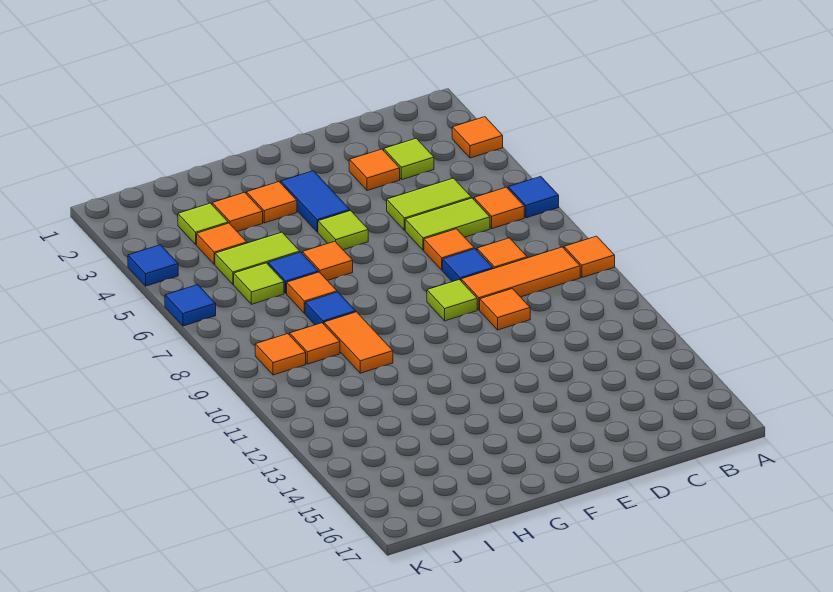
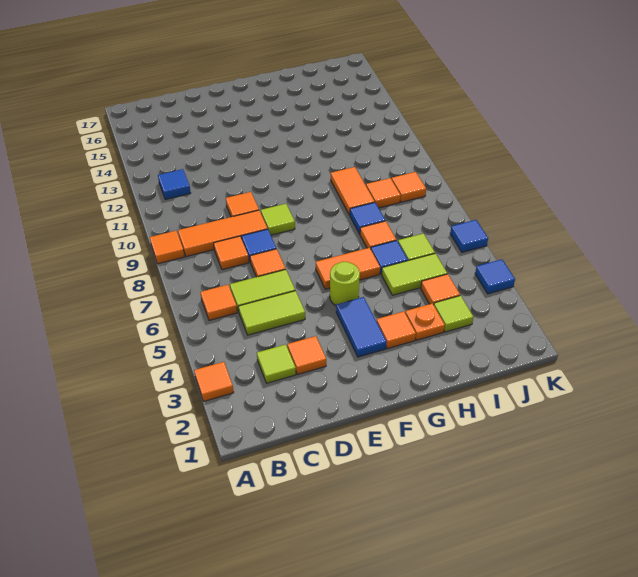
blue 1x1 tile [508,176,559,218] -> blue 1x1 tile moved to [158,169,191,200]
lime 1x1 tile [318,211,368,250] -> lime 1x1 round brick [330,262,360,306]
orange 1x1 tile [302,241,353,281] -> orange 1x2 tile [316,248,380,289]
orange 1x1 tile [212,192,263,232] -> orange 1x1 plate [405,303,445,340]

